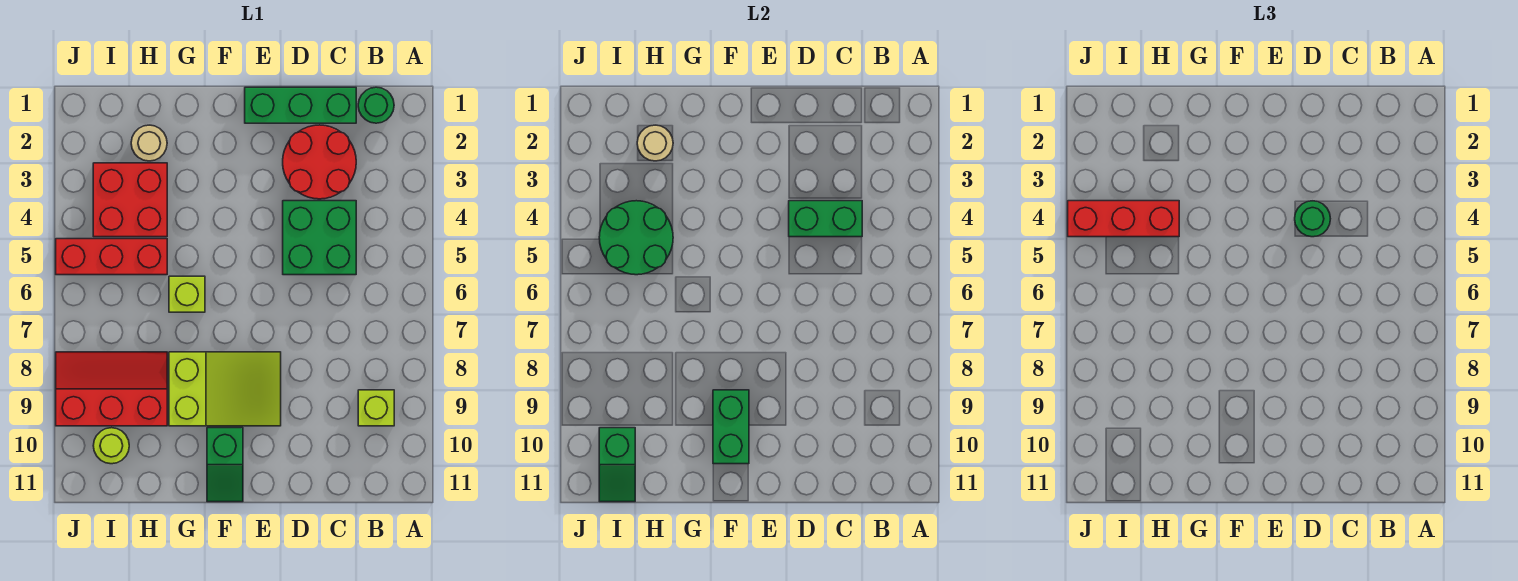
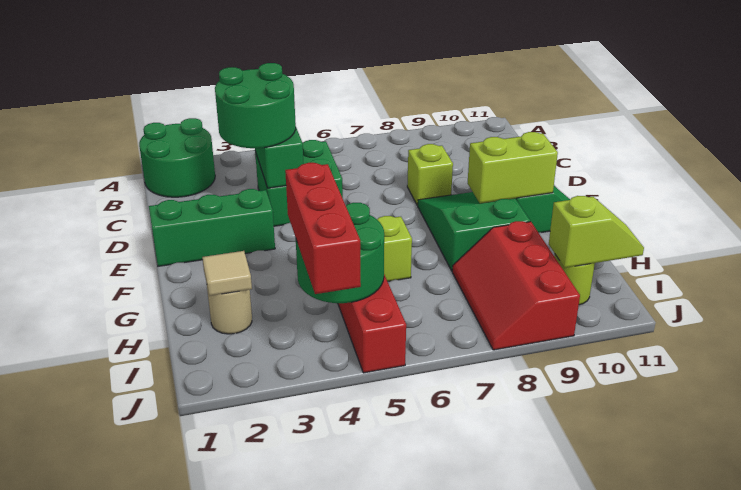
green 1x1 round brick [358,87,394,123] -> green 2x2 round brick [139,118,215,197]
lime 1x1 brick [358,390,394,426] -> lime 1x1 brick moved to [407,144,453,205]
green 1x3 brick [245,87,356,123] -> green 1x3 brick turned to [149,189,275,266]
red 2x2 round brick [283,125,356,199] -> none
green 1x1 round brick [1295,201,1330,237] -> green 2x2 round brick [215,63,296,148]
lime 2x3 slope [169,352,281,426] -> green 2x3 slope [417,192,530,271]
green 1x2 brick [713,390,749,464] -> lime 1x2 brick [468,132,558,203]
tan 1x1 round brick [637,125,673,161] -> tan 1x1 tile [202,251,252,296]
red 2x2 brick [93,163,167,237] -> none
green 1x2 slope [599,428,635,502] -> lime 1x2 slope [549,196,644,268]

